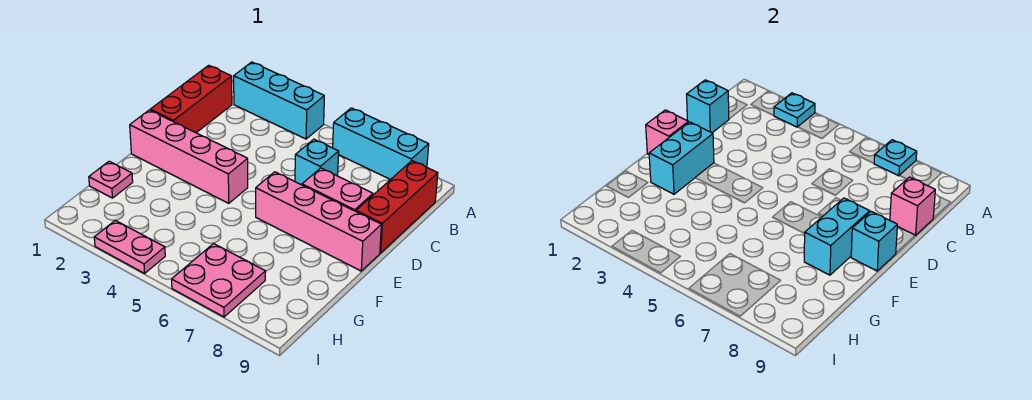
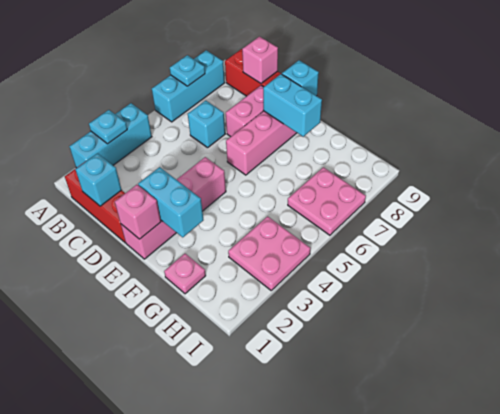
pink 1x2 plate [94,220,165,273] -> pink 2x2 plate [228,216,311,290]

